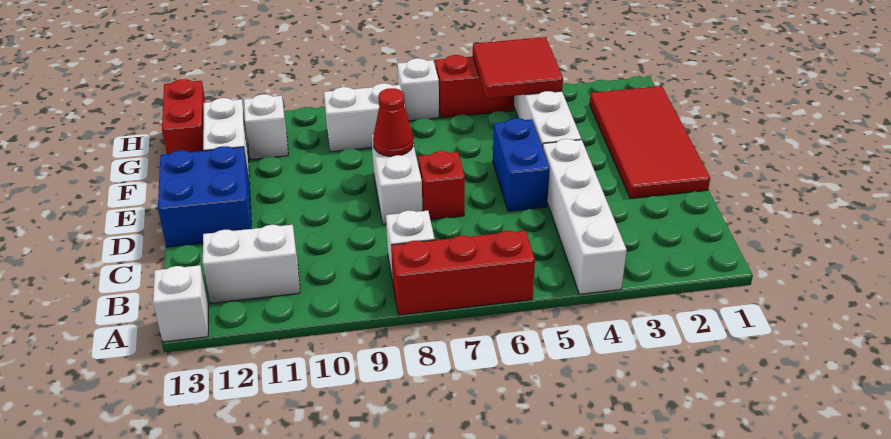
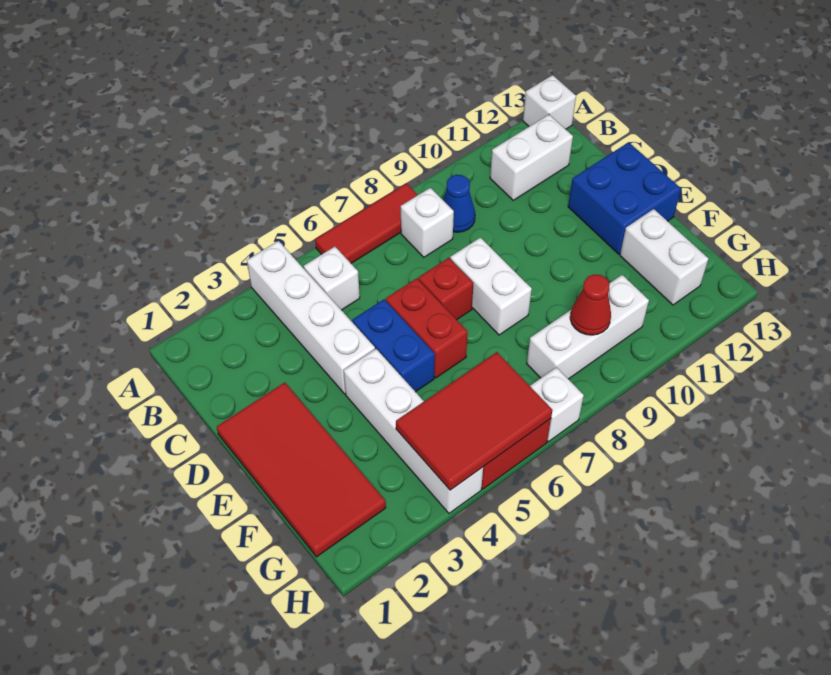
red 1x3 brick [391,230,535,315] -> red 1x3 tile [315,183,417,263]
none -> blue 1x1 cone [443,175,475,232]
red 1x1 cone [373,88,413,156] -> red 1x1 cone moved to [570,274,611,335]
red 2x2 tile [473,37,563,98] -> red 2x3 tile [396,352,552,490]
white 1x2 brick [324,83,405,152] -> white 1x3 brick [527,275,649,379]
white 1x1 brick [244,94,288,159] -> white 1x1 brick moved to [304,247,360,310]
red 1x2 brick [162,79,206,154] -> red 1x2 brick moved to [386,278,468,378]

